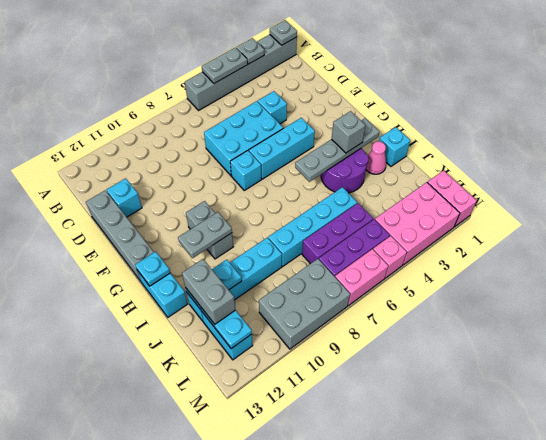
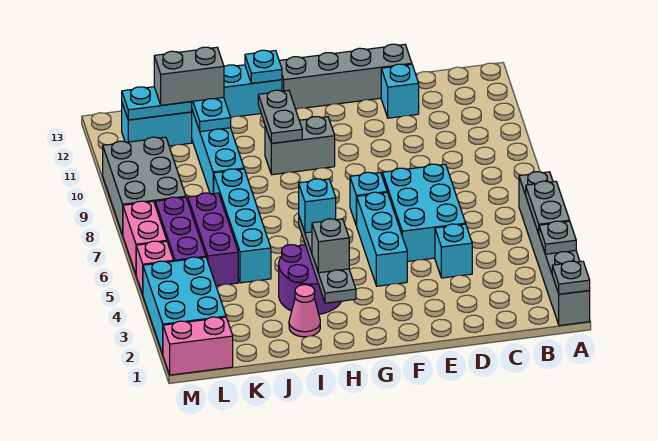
cyan 1x1 brick [379,127,410,166] -> cyan 1x1 brick moved to [299,179,336,233]
pink 2x3 brick [375,182,460,265] -> cyan 2x3 brick [143,257,226,354]

